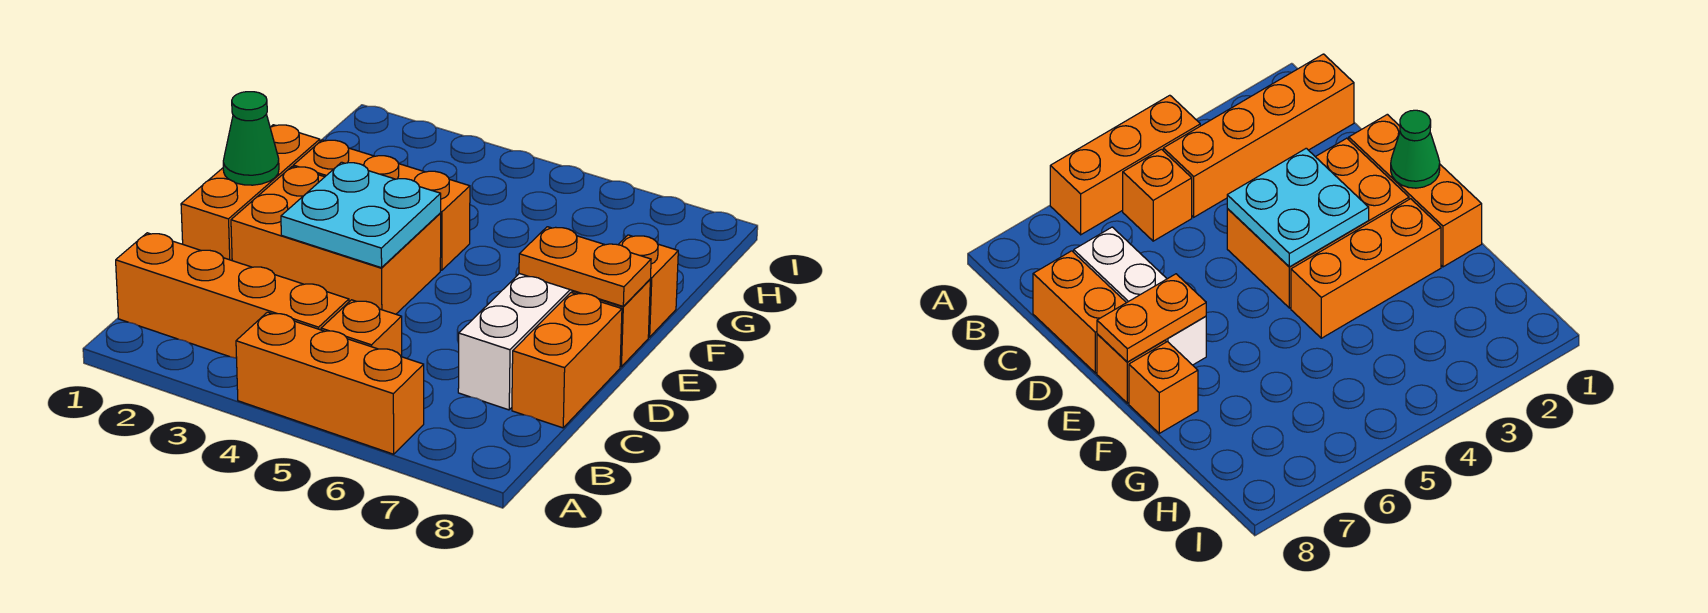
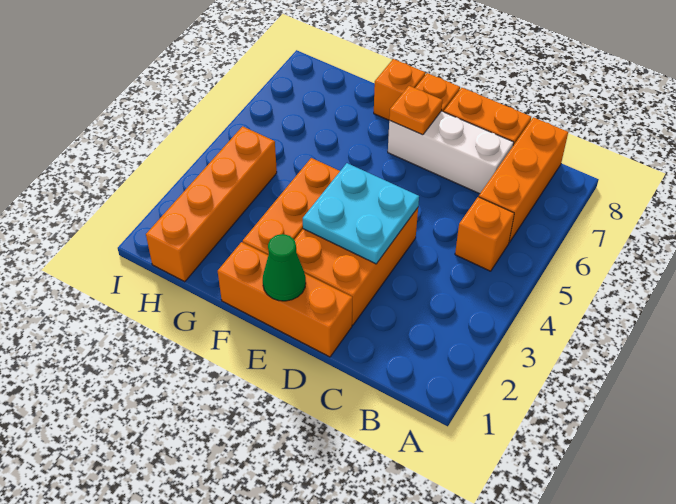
orange 1x3 brick [236,312,424,454] -> orange 1x3 brick moved to [479,117,568,243]
orange 1x4 brick [116,233,349,358] -> orange 1x4 brick moved to [146,126,277,282]
orange 1x2 plate [519,227,651,306] -> orange 1x1 plate [389,86,442,135]

